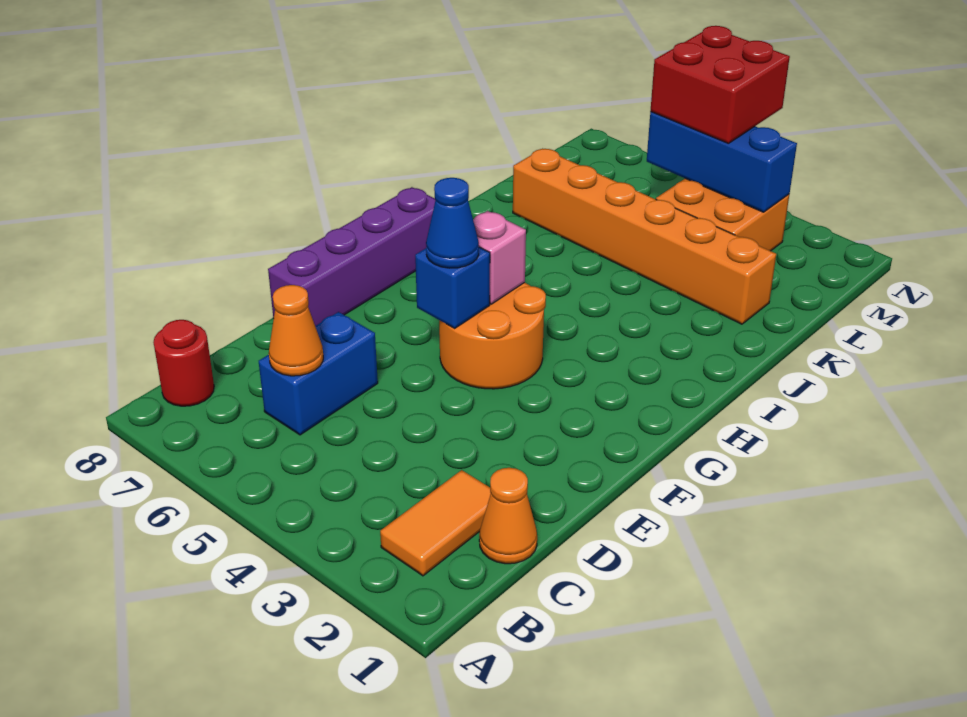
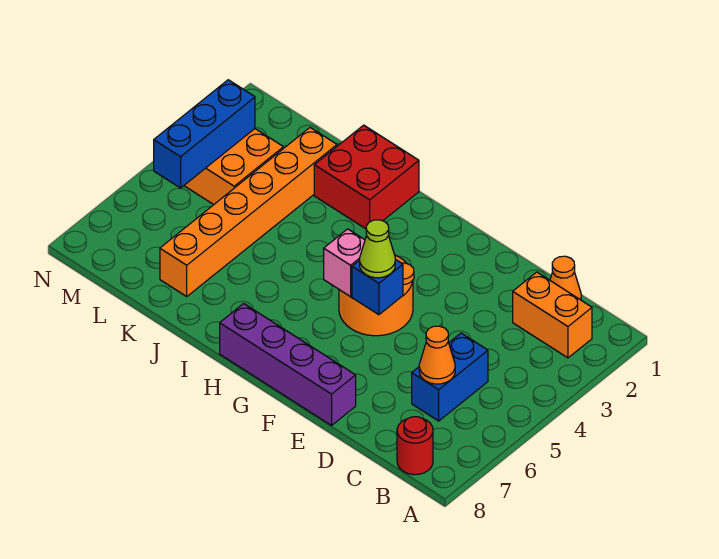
orange 1x2 tile [380,470,491,576] -> orange 1x2 brick [513,272,592,358]
blue 1x2 brick [259,312,378,435] -> blue 1x2 brick turned to [412,333,488,421]
blue 1x1 cone [426,178,479,268] -> lime 1x1 cone [360,220,395,278]
red 2x2 brick [651,26,790,144] -> red 2x2 brick moved to [314,125,419,229]

